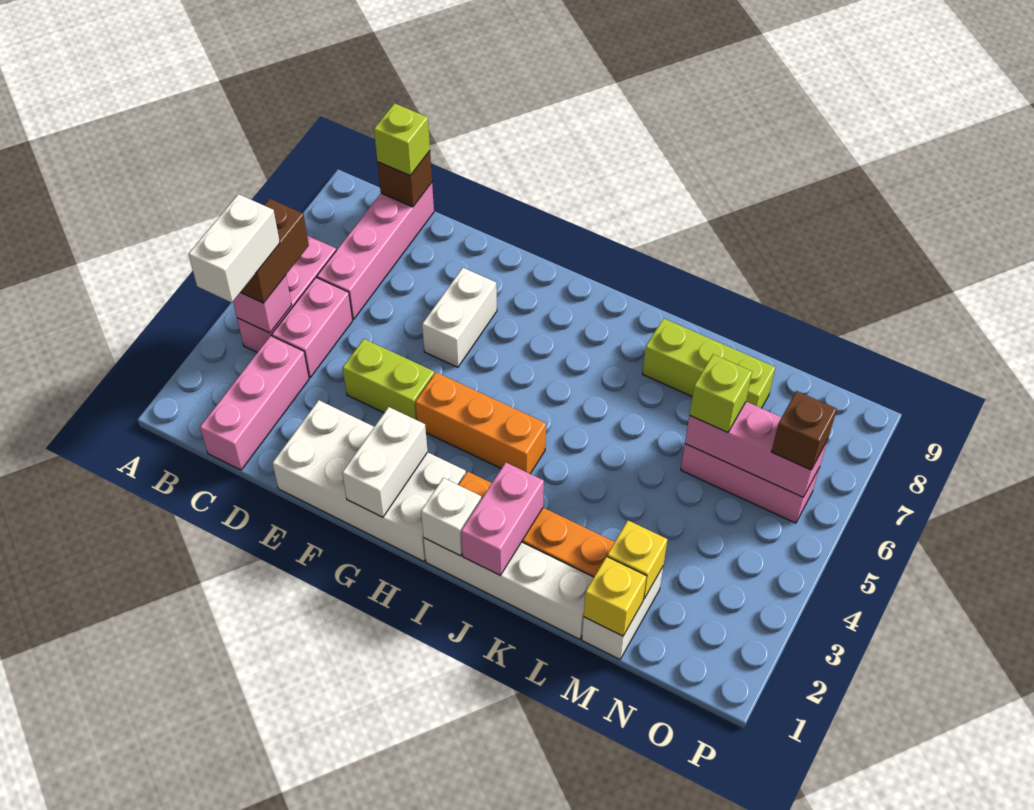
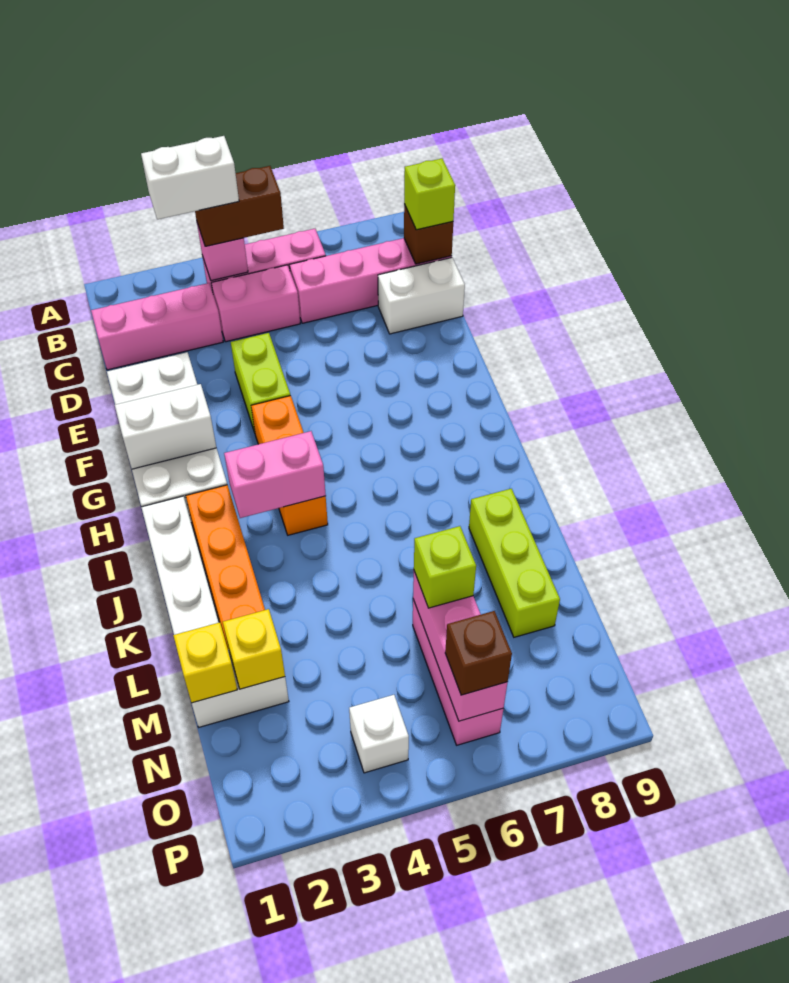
white 1x2 brick [422,268,497,367] -> white 1x2 brick moved to [378,258,465,334]
white 1x1 brick [421,478,481,556] -> white 1x1 brick moved to [349,695,409,773]
pink 1x2 brick [461,463,544,575] -> pink 1x2 brick moved to [224,431,326,518]

